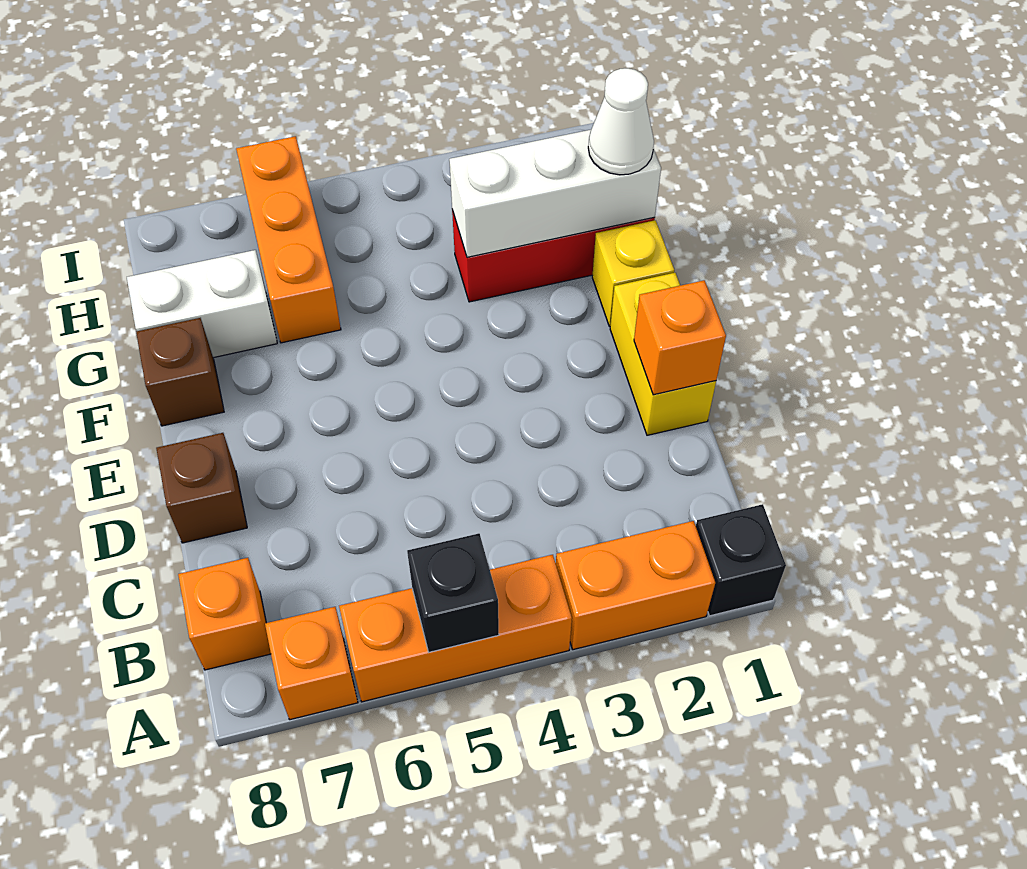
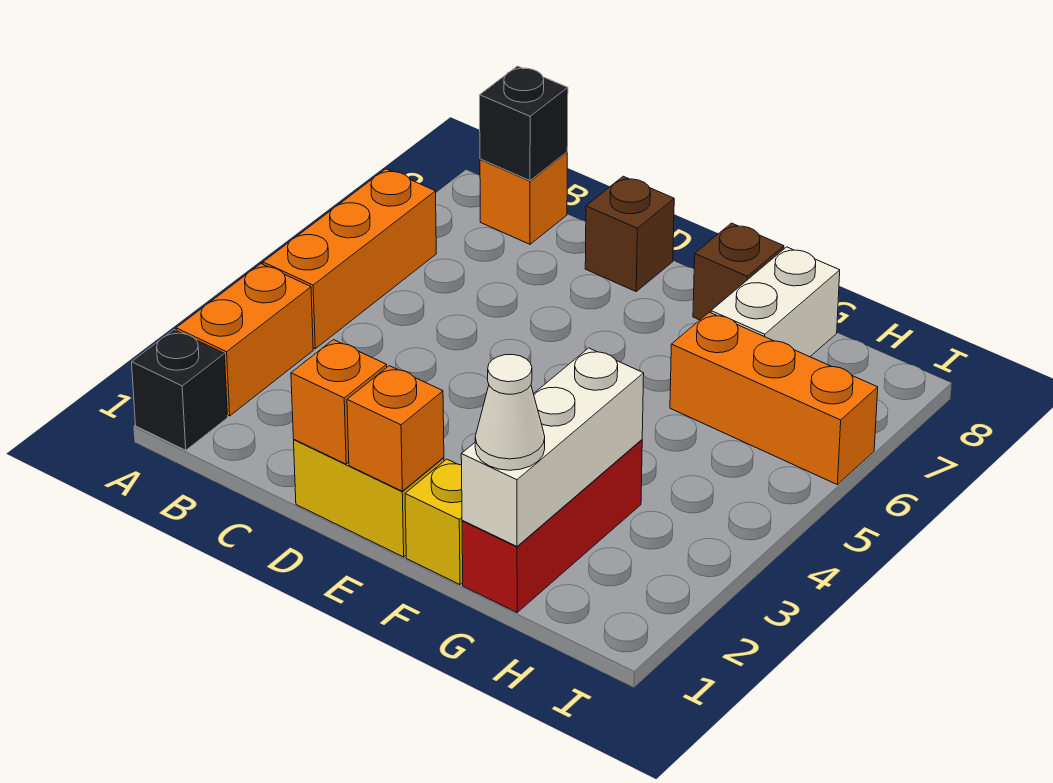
black 1x1 brick [407,533,499,652] -> black 1x1 brick moved to [480,66,568,181]
orange 1x1 brick [265,607,358,720] -> orange 1x1 brick moved to [347,366,444,491]

